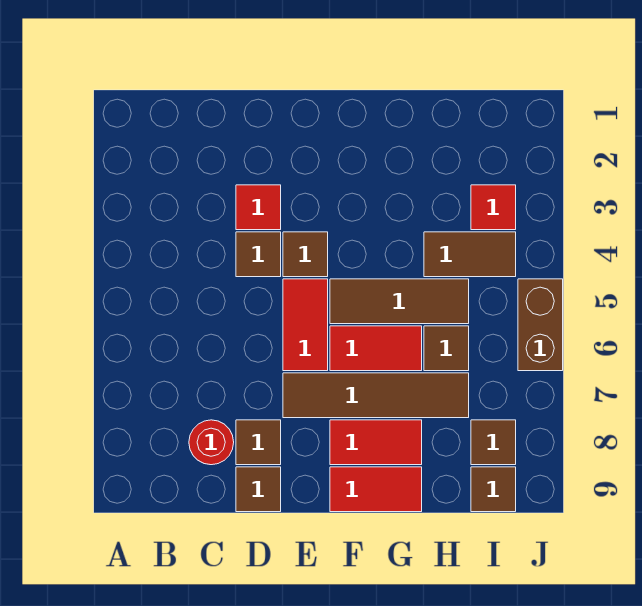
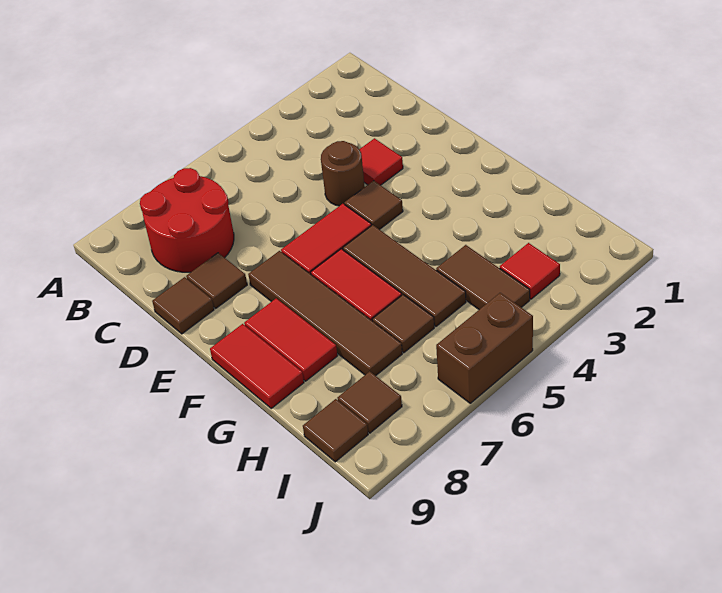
red 1x1 round brick [189,420,234,465] -> red 2x2 round brick [140,168,234,272]
brown 1x1 tile [236,232,281,277] -> brown 1x1 round brick [321,141,365,206]

